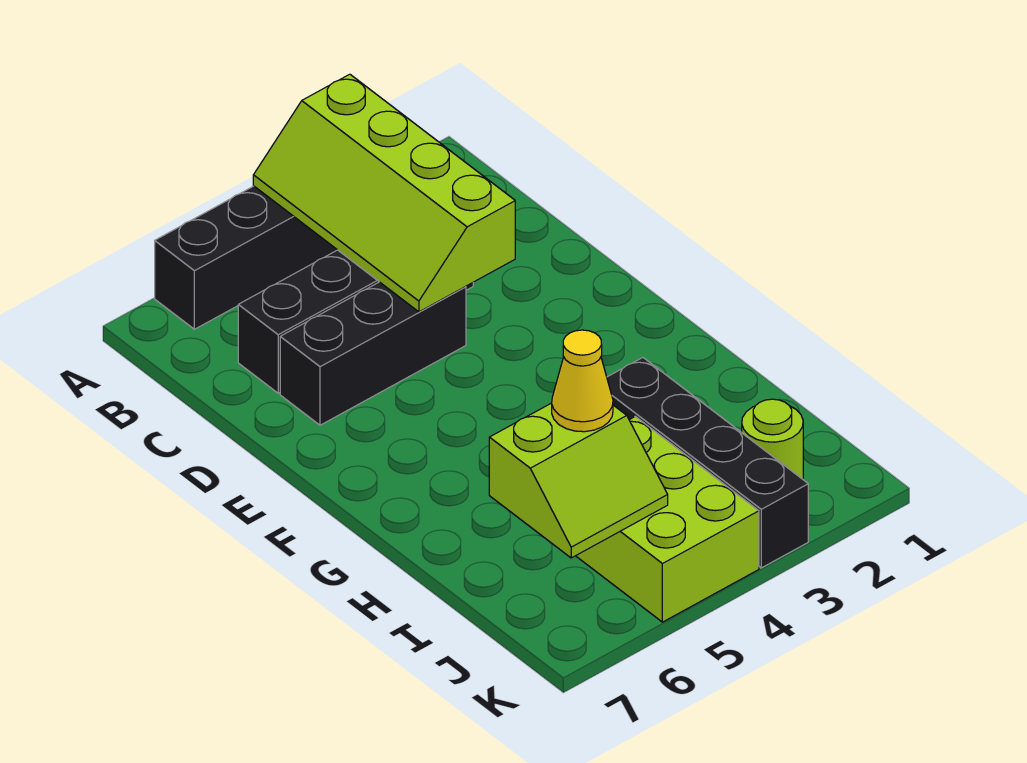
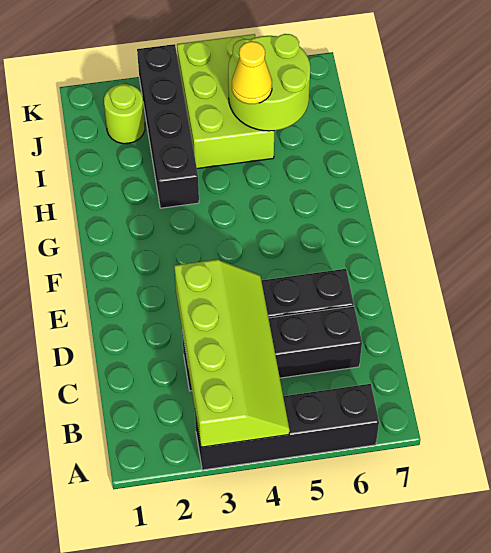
lime 2x2 slope [489,403,668,558] -> lime 2x2 round brick [228,34,310,131]

